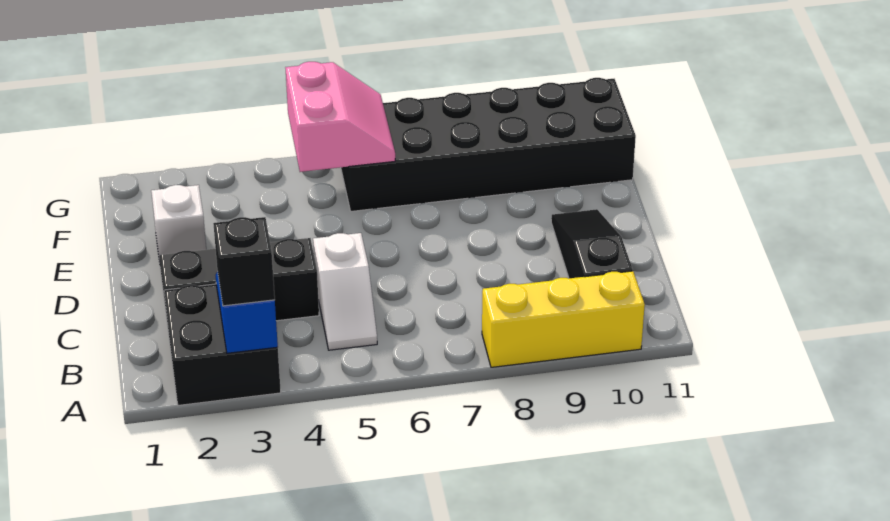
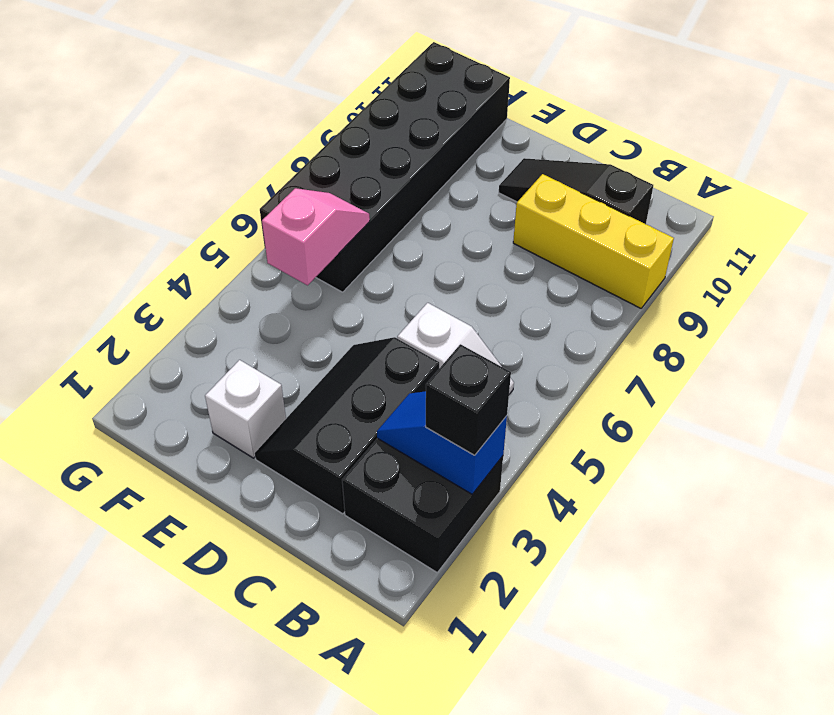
yellow 1x3 brick [482,271,645,367] -> yellow 1x3 brick turned to [513,174,674,308]
pink 2x2 slope [285,62,395,172] -> pink 1x2 slope [262,188,370,285]

